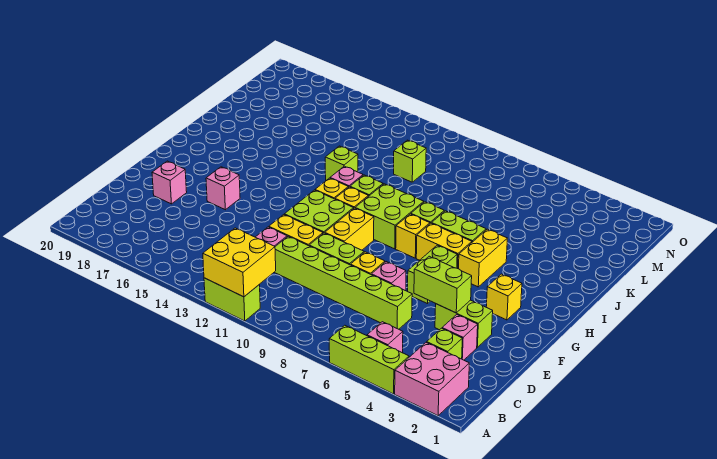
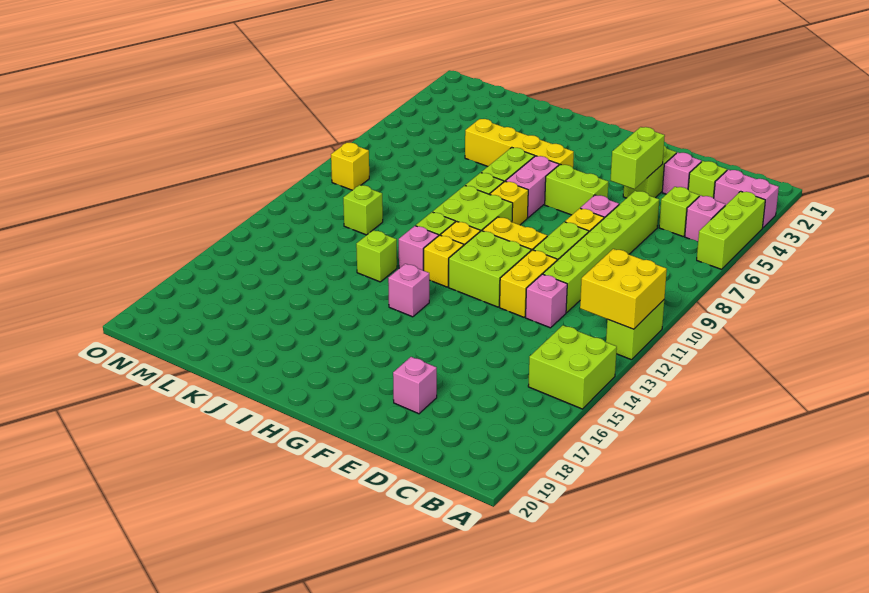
pink 2x2 brick [395,342,469,416] -> pink 1x2 brick [714,170,779,228]
none -> lime 2x2 brick [528,325,617,409]
none -> lime 1x1 brick [659,187,699,237]
pink 1x1 brick [206,167,240,210] -> pink 1x1 brick moved to [388,264,430,317]
yellow 1x1 brick [486,274,522,320] -> yellow 1x1 brick moved to [331,142,369,190]
yellow 1x2 brick [459,229,507,287] -> yellow 1x4 brick [465,119,574,167]
yellow 1x2 brick [416,223,472,269] -> pink 1x2 brick [506,156,559,218]

